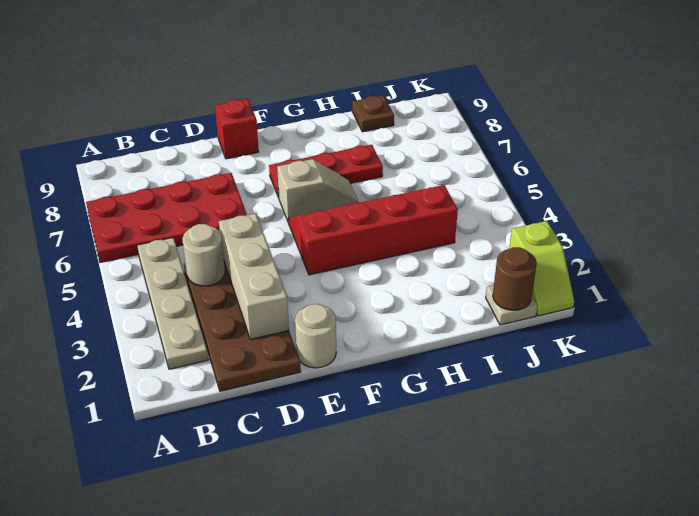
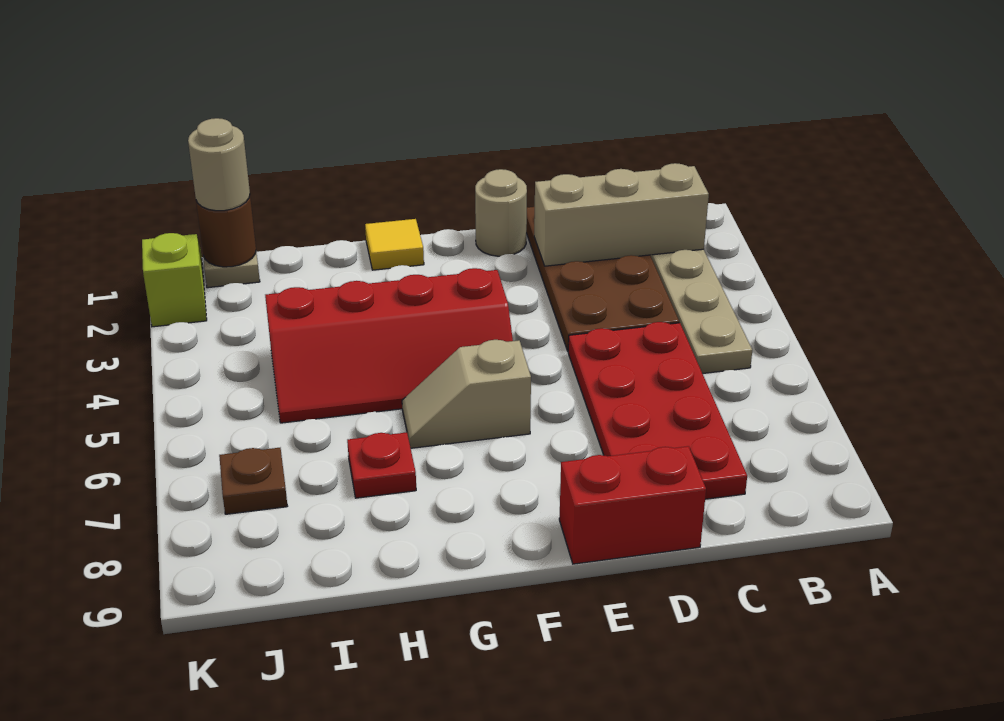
red 2x4 plate [86,173,247,262] -> red 2x4 plate turned to [568,322,747,499]
tan 1x1 round brick [182,224,225,286] -> tan 1x1 round brick moved to [188,118,250,211]
tan 1x3 brick [219,213,289,339] -> tan 1x3 brick turned to [534,163,709,266]
red 1x1 brick [215,99,259,159] -> red 1x2 brick [559,446,706,564]
red 1x3 plate [269,145,383,198] -> red 1x1 plate [347,432,416,498]
none -> yellow 1x1 tile [365,219,424,270]
brown 1x1 plate [352,95,394,132] -> brown 1x1 plate moved to [219,448,287,514]

